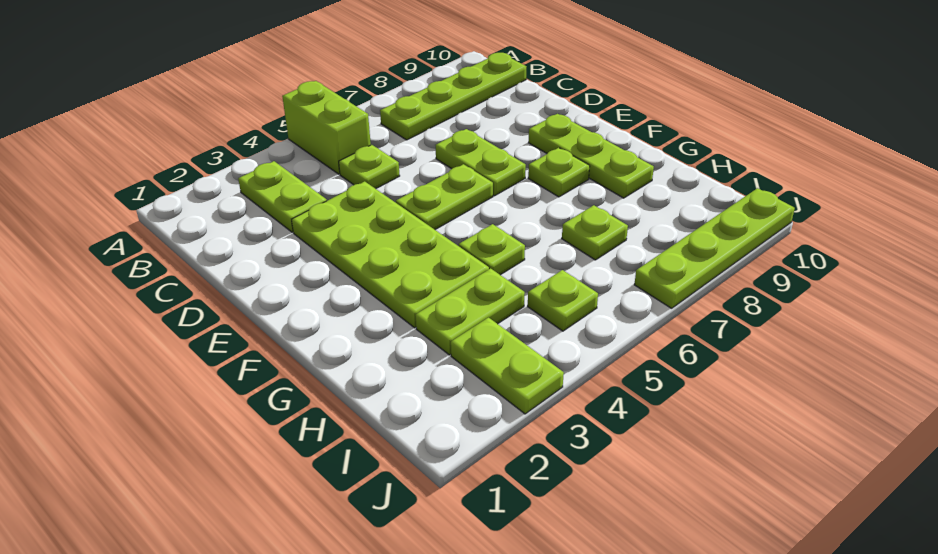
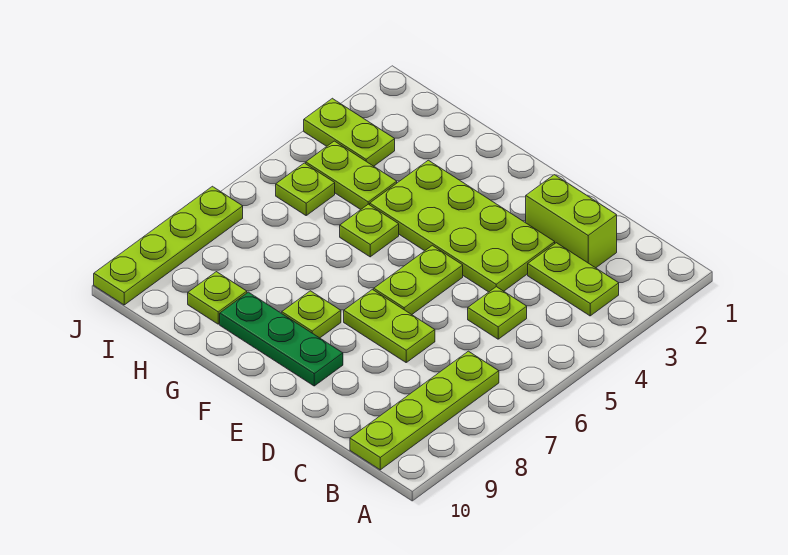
lime 1x2 brick [282,81,371,174] -> lime 1x2 brick moved to [526,175,617,268]
lime 1x3 plate [529,114,654,198] -> green 1x3 plate [220,292,343,386]
lime 1x2 plate [415,268,525,355] -> lime 1x2 plate turned to [306,141,397,209]
lime 1x1 plate [562,205,628,260] -> lime 1x1 plate moved to [188,272,247,324]

